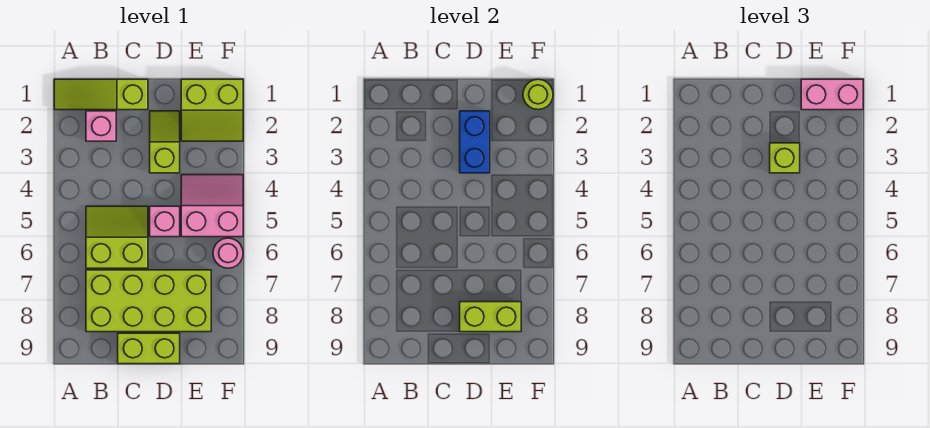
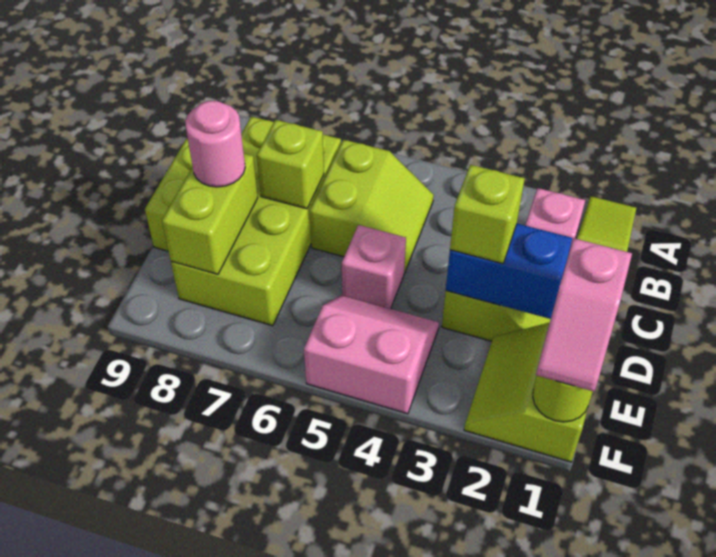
none -> lime 1x1 brick [257,120,324,209]
pink 1x2 brick [801,79,863,110] -> pink 1x2 slope [536,238,632,391]
pink 2x2 slope [181,175,243,237] -> pink 2x2 slope turned to [304,295,439,414]
pink 1x1 round brick [213,238,243,268] -> pink 1x1 round brick moved to [185,101,245,187]

